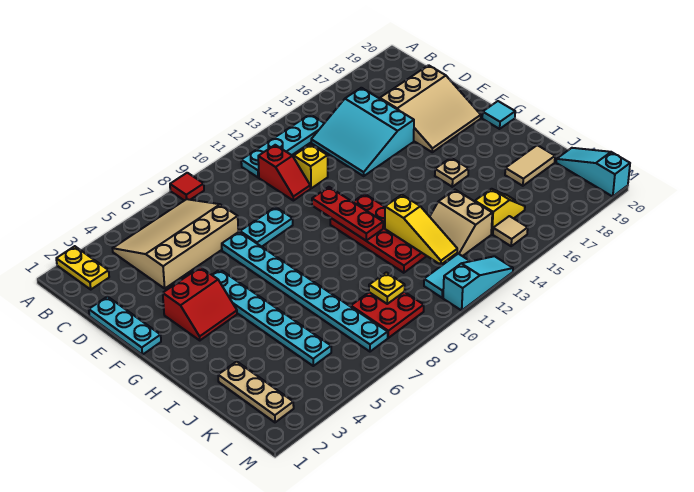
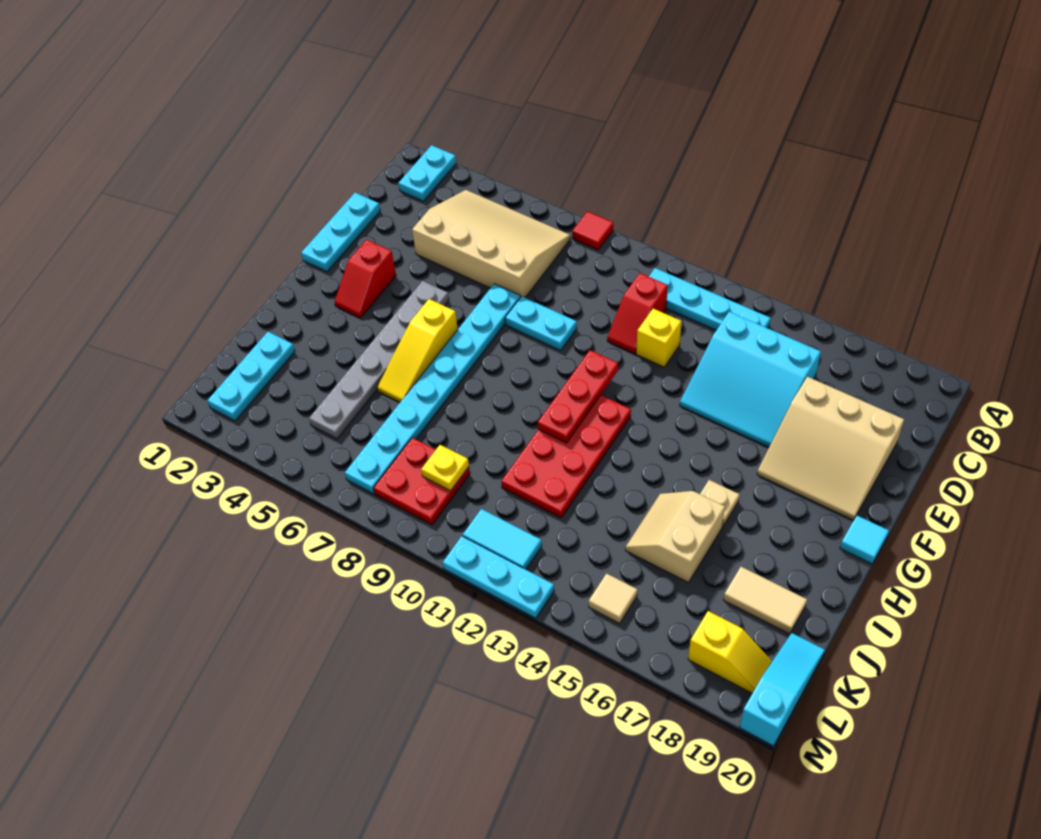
yellow 1x2 plate [56,246,109,289] -> cyan 1x2 plate [398,145,456,201]
cyan 3x3 slope [311,88,414,176] -> cyan 3x3 slope turned to [680,312,821,447]
red 2x2 slope [163,267,237,340] -> red 1x2 slope [335,240,396,318]
cyan 1x6 plate [212,270,331,366] -> grey 1x6 plate [309,281,449,439]
yellow 1x3 slope [385,195,457,265] -> yellow 1x3 slope moved to [377,299,458,402]
tan 1x3 plate [218,361,294,422] -> cyan 1x3 plate [207,332,295,421]
tan 2x2 slope [430,190,492,257] -> tan 2x2 slope moved to [625,491,725,583]
yellow 1x2 slope [475,189,525,234] -> yellow 1x2 slope moved to [688,611,772,693]
cyan 1x3 slope [443,256,513,310] -> cyan 1x3 plate [443,536,554,618]

